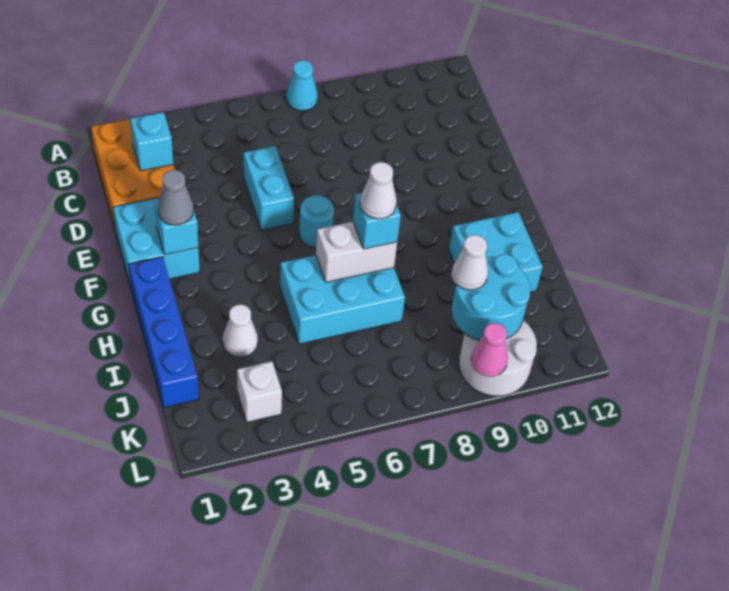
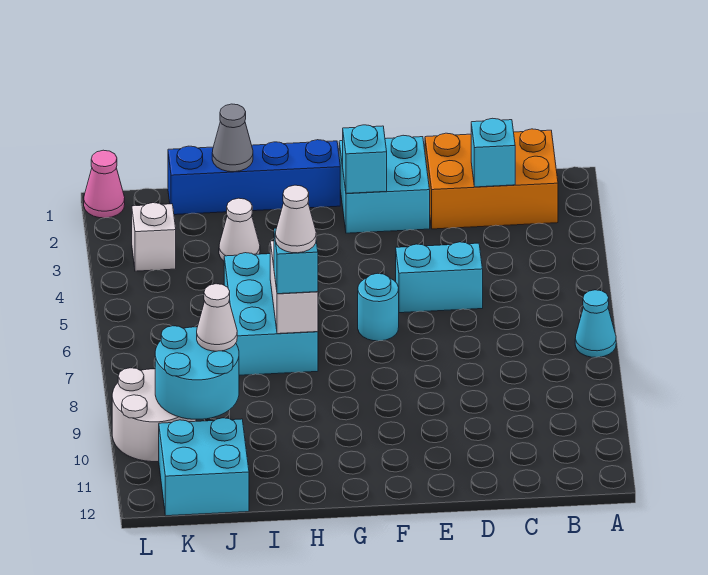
grey 1x1 cone [158,170,194,225] -> grey 1x1 cone moved to [212,104,253,172]
cyan 2x2 brick [449,212,542,292] -> cyan 2x2 brick moved to [159,418,249,516]
pink 1x1 cone [471,323,508,377] -> pink 1x1 cone moved to [84,150,125,218]

